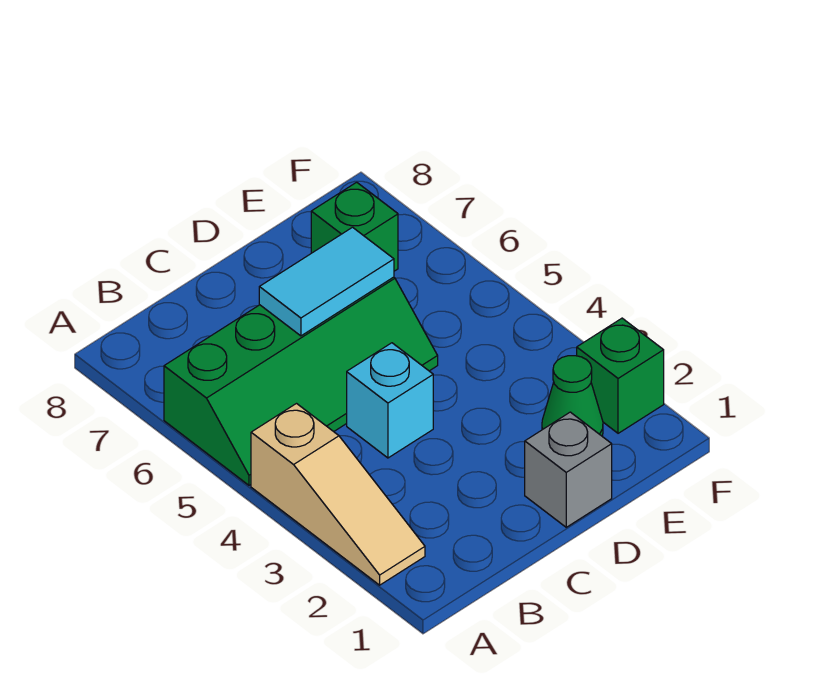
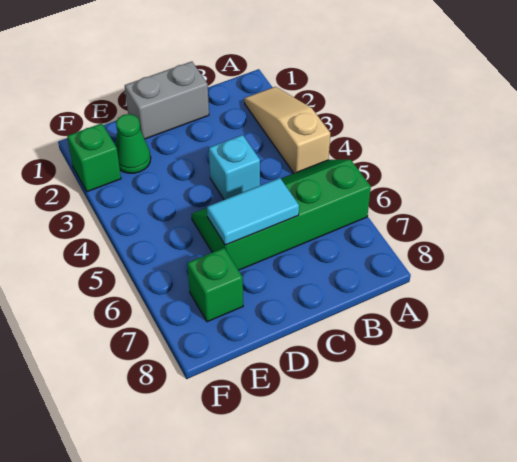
grey 1x1 brick [525,412,612,527] -> grey 1x2 brick [125,62,209,139]

